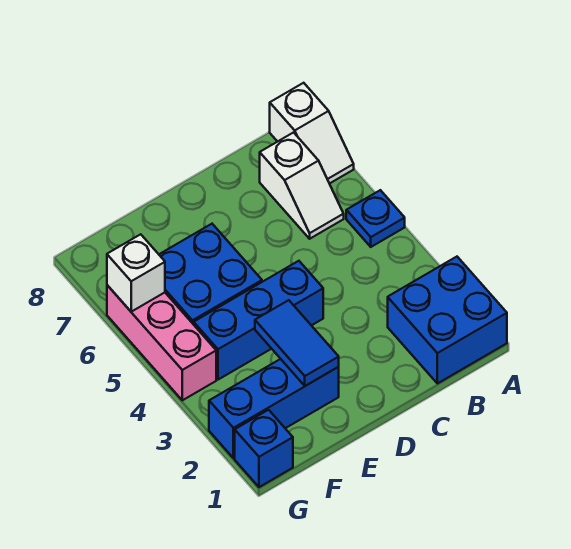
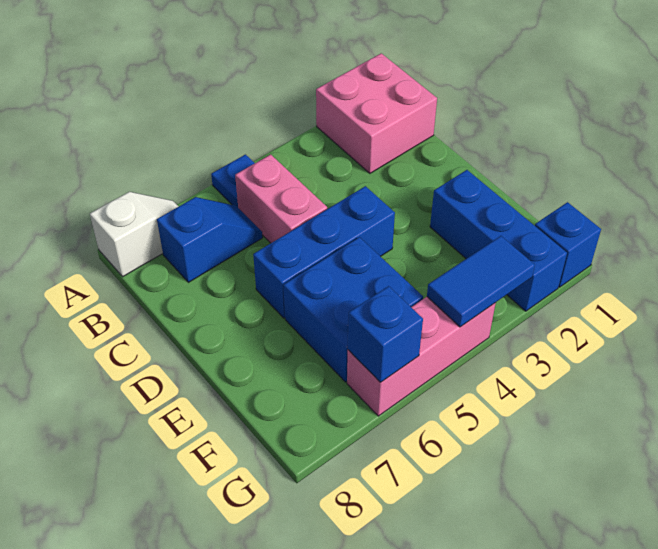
blue 2x2 brick [388,257,507,383] -> pink 2x2 brick [316,53,437,173]
none -> pink 1x2 brick [235,155,327,243]
white 1x2 slope [260,133,344,239] -> blue 1x2 slope [157,197,263,282]
blue 1x3 brick [194,261,323,380] -> blue 1x3 brick turned to [253,186,395,318]
blue 1x2 tile [255,300,339,386] -> blue 1x2 tile moved to [427,236,535,327]
white 1x1 brick [107,234,165,312] -> blue 1x1 brick [348,286,423,383]

